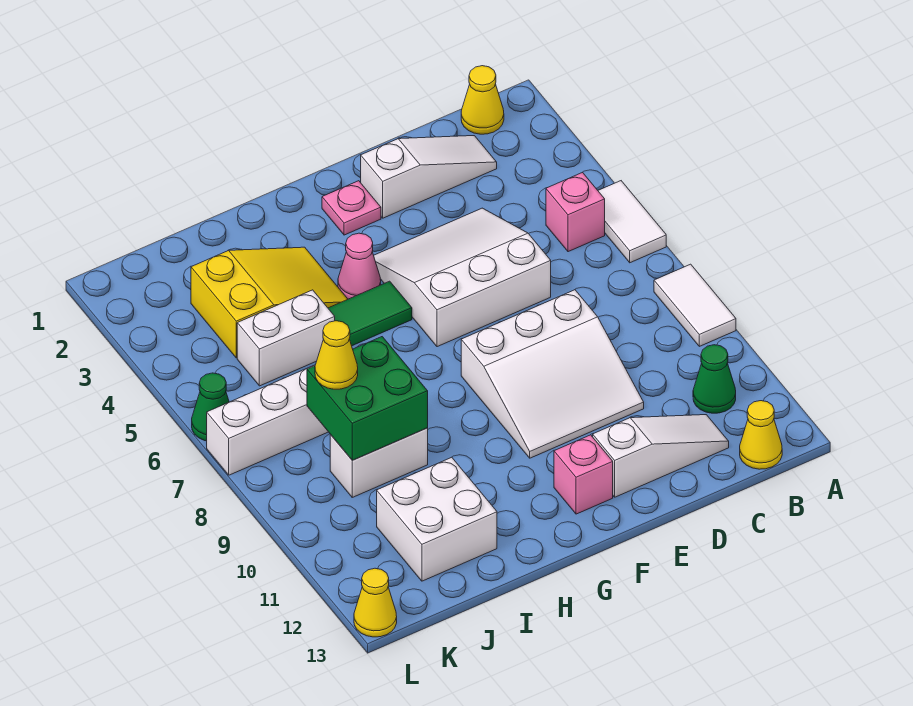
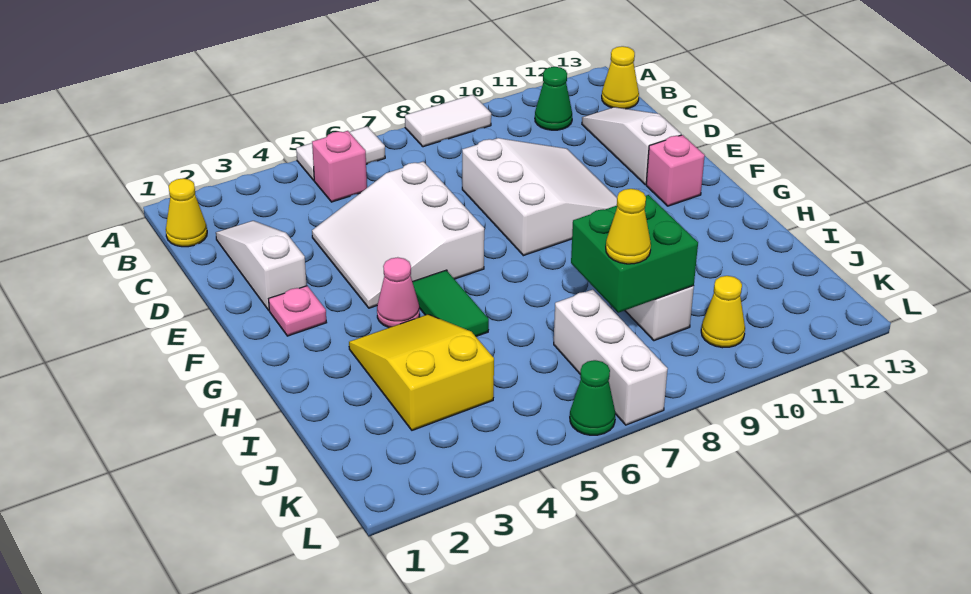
white 1x2 brick [237,290,335,386] -> none
white 2x2 brick [377,457,497,581] -> none
yellow 1x1 cone [354,568,397,637] -> yellow 1x1 cone moved to [701,276,745,348]

